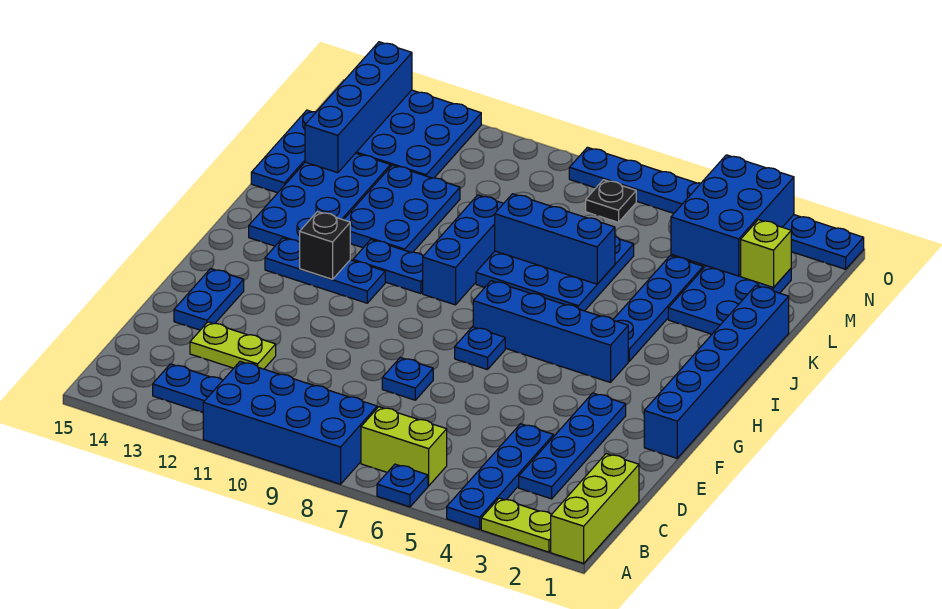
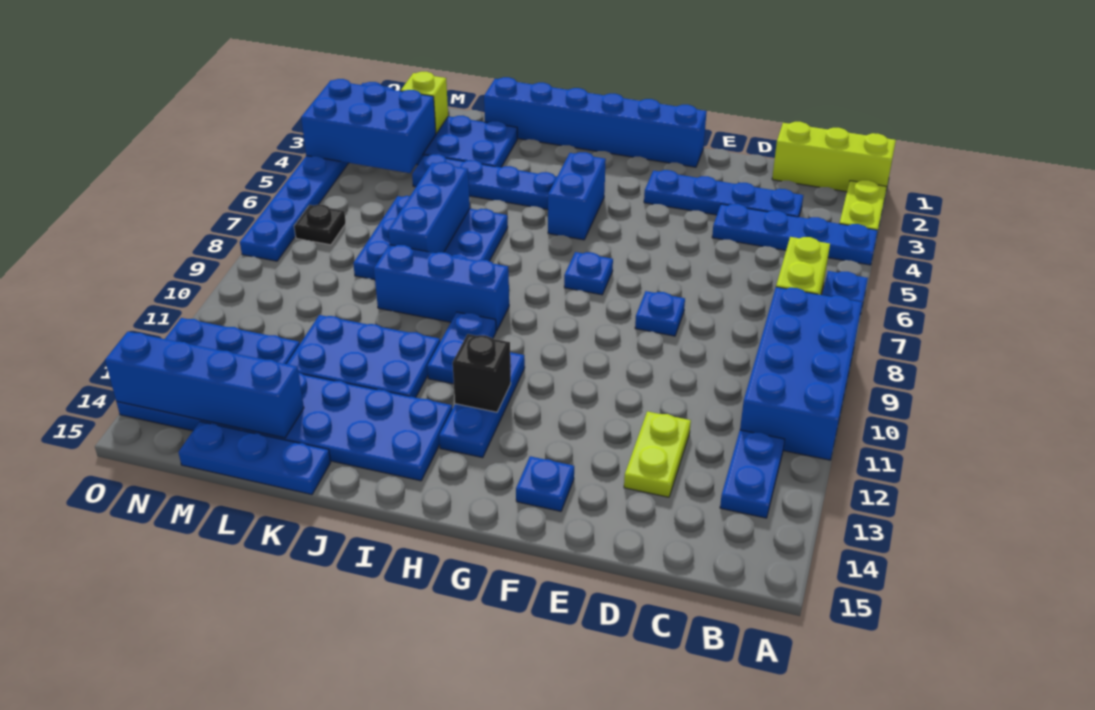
blue 1x2 plate [174,269,244,330] -> blue 1x1 plate [516,456,574,511]
blue 1x4 brick [473,281,628,382] -> blue 1x2 brick [548,152,606,240]

